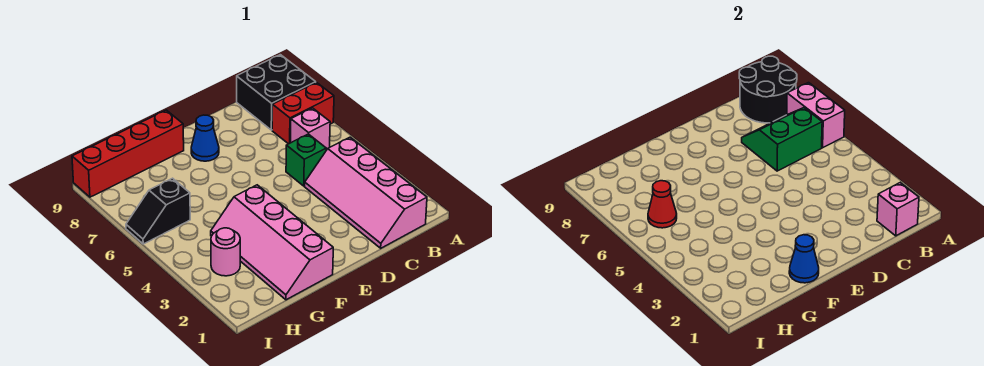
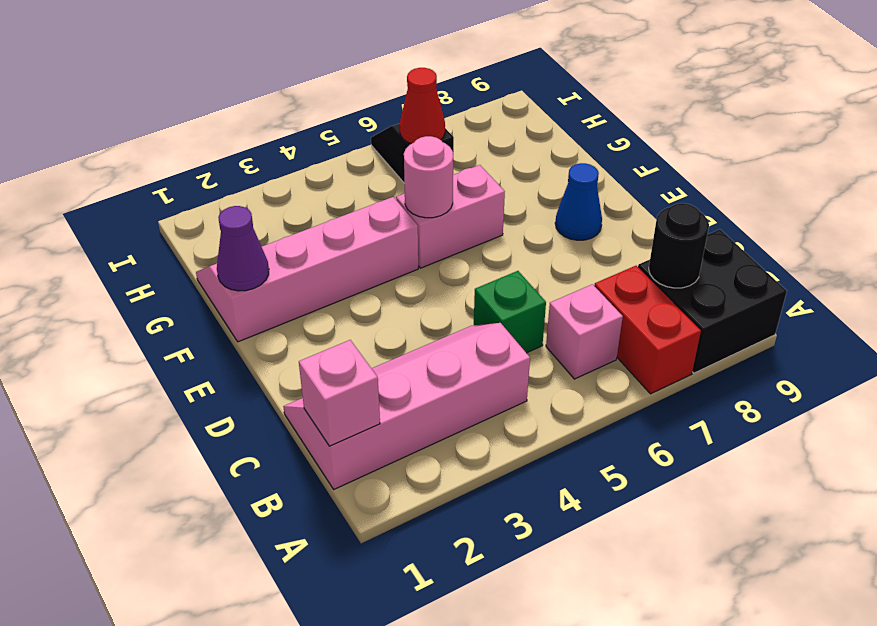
pink 1x2 brick [787,83,845,148] -> pink 1x2 brick moved to [396,165,505,268]
black 2x2 round brick [739,56,797,123] -> black 1x1 round brick [649,203,709,288]
green 2x2 slope [742,108,822,171] -> none
blue 1x1 cone [789,235,819,283] -> purple 1x1 cone [217,206,269,291]
red 1x4 brick [72,110,184,197] -> none
pink 1x1 round brick [211,228,240,276] -> pink 1x1 round brick moved to [404,136,453,218]

